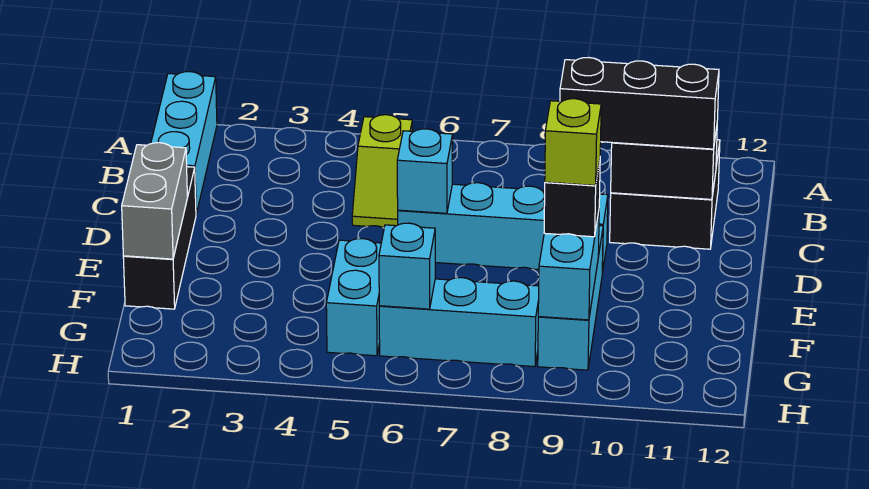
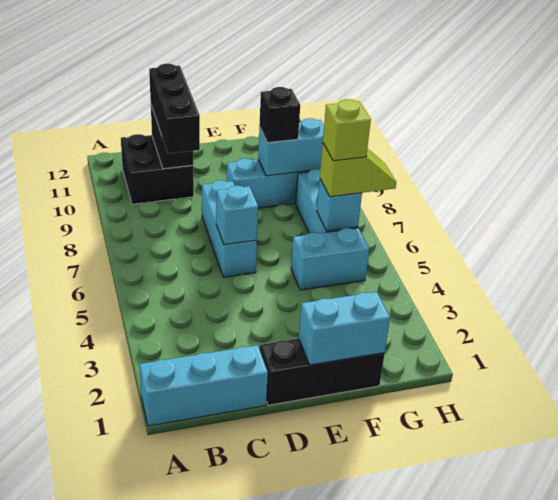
lime 1x2 slope [352,115,412,227] -> lime 1x2 slope moved to [320,144,396,197]
cyan 1x4 brick [398,183,608,272] -> cyan 1x3 brick [202,180,257,277]
grey 1x2 brick [122,142,187,259] -> cyan 1x2 brick [299,292,390,365]
lime 1x1 brick [545,99,601,185] -> lime 1x1 brick moved to [323,99,371,161]

